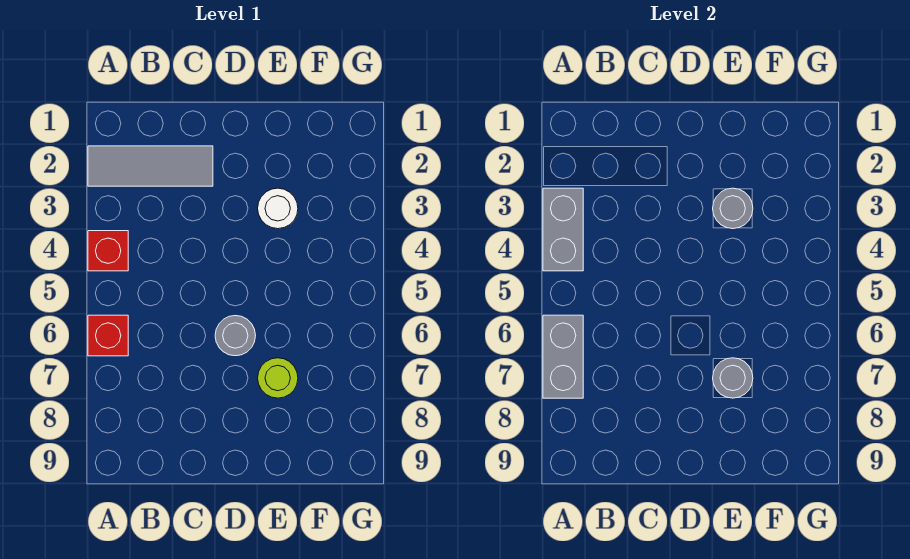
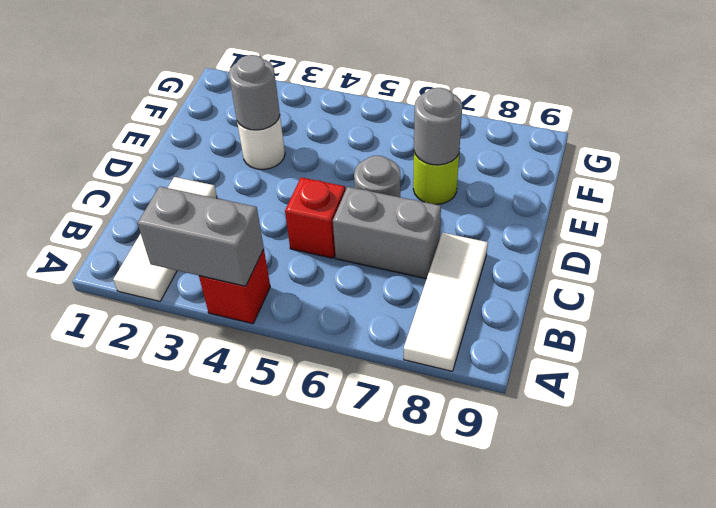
grey 1x3 tile [88,146,213,186] -> white 1x3 tile [113,177,217,301]
red 1x1 brick [88,315,128,356] -> red 1x1 brick moved to [285,177,345,258]
grey 1x2 brick [543,315,583,398] -> grey 1x2 brick moved to [333,187,441,279]
none -> white 1x3 tile [404,233,488,371]

